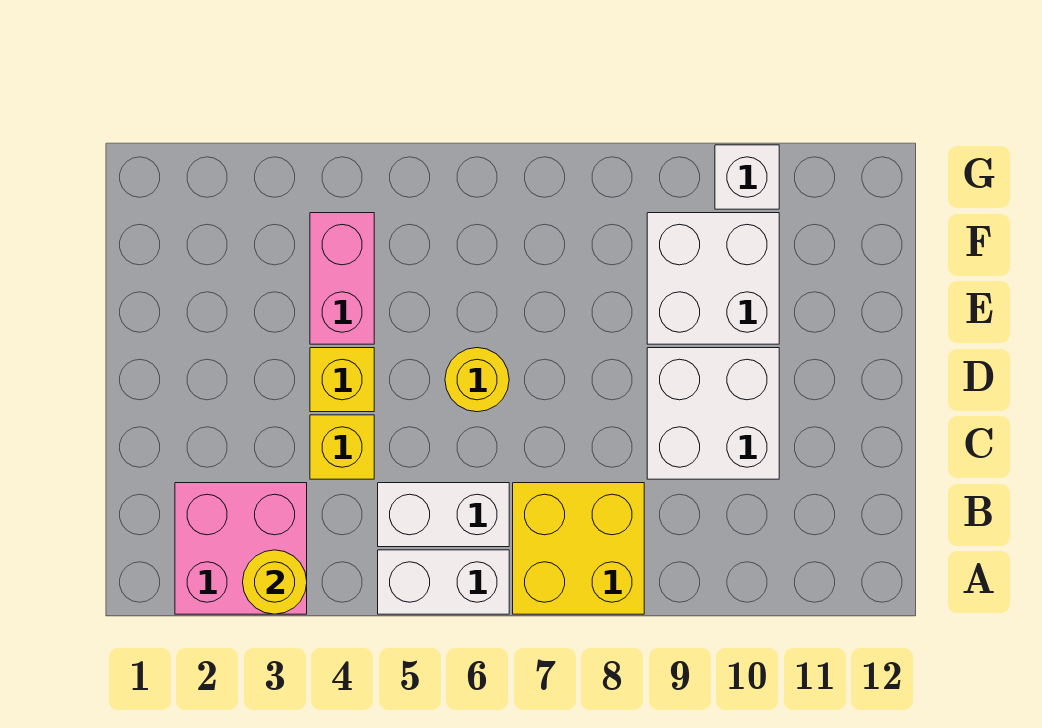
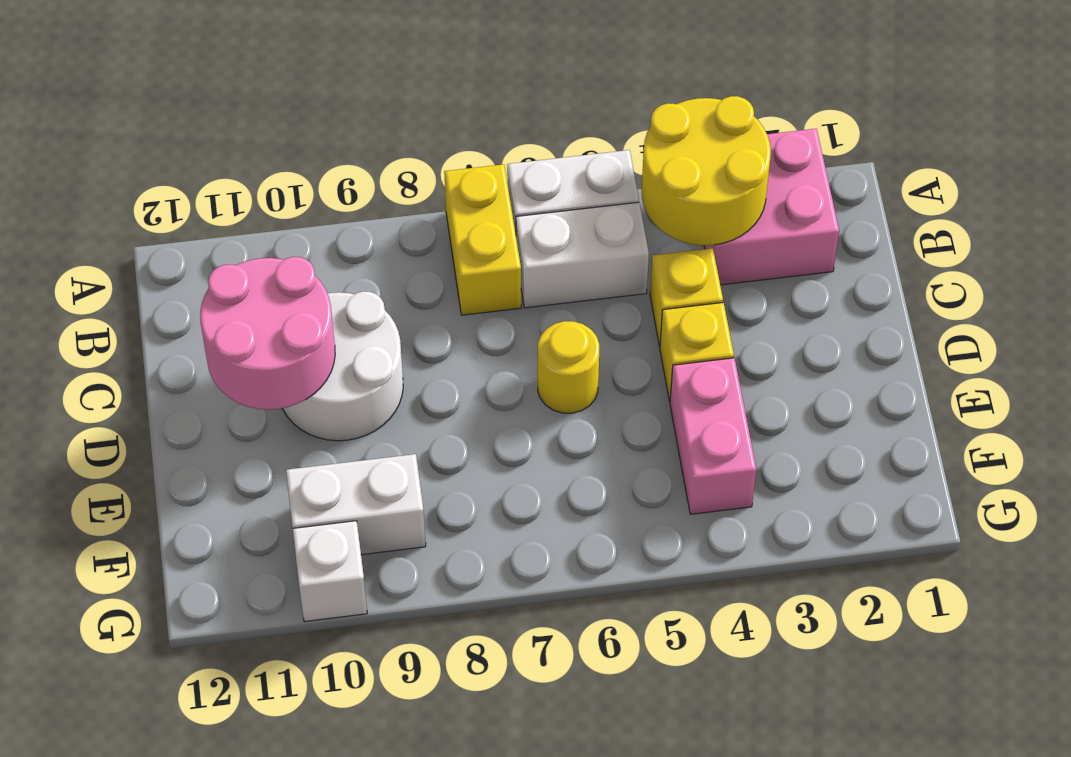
yellow 1x1 round brick [243,550,307,614] -> yellow 2x2 round brick [642,96,771,245]
yellow 2x2 brick [513,483,644,614] -> yellow 1x2 brick [444,164,521,315]
white 2x2 brick [647,348,779,479] -> white 2x2 round brick [282,291,403,441]
none -> pink 2x2 round brick [200,257,335,410]
white 2x2 brick [647,213,779,344] -> white 1x2 brick [286,454,426,555]

